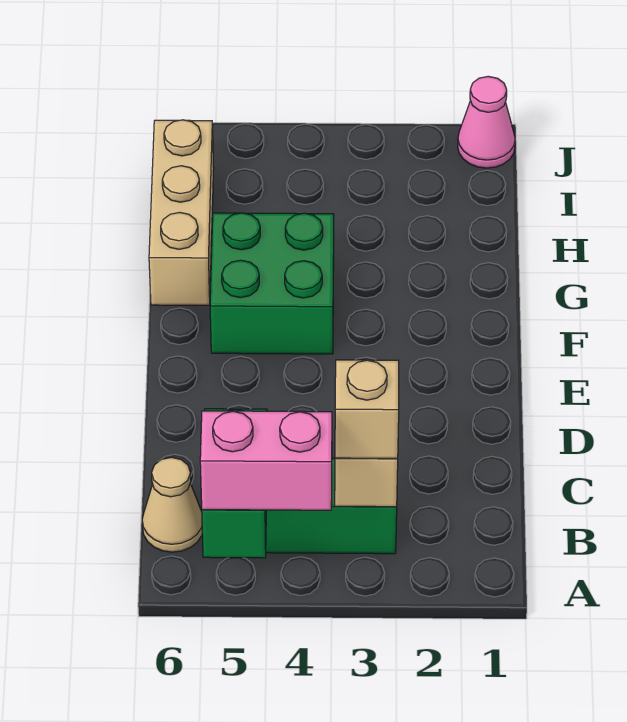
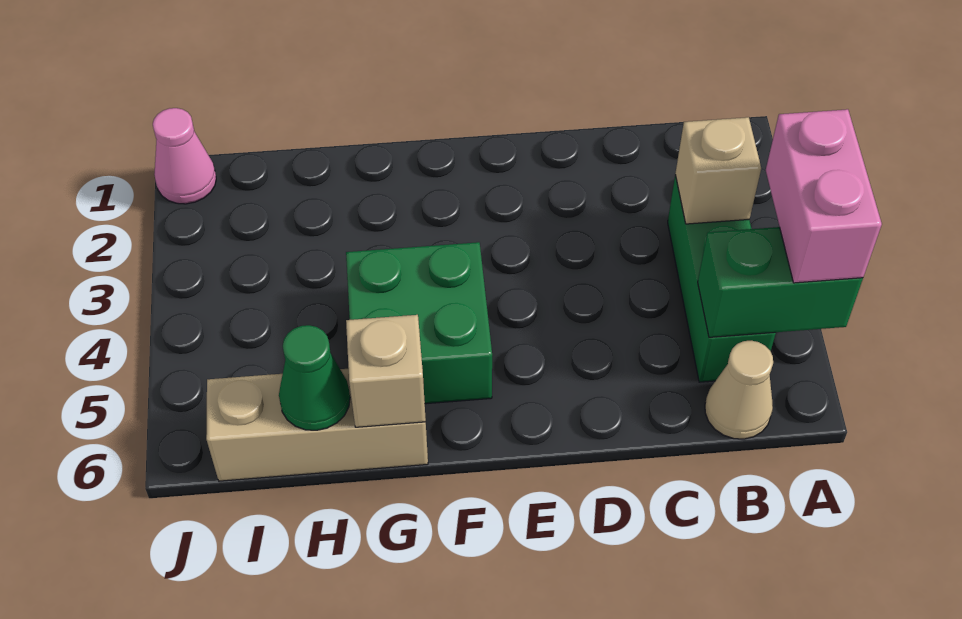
tan 1x1 brick [335,360,399,458] -> tan 1x1 brick moved to [346,315,426,427]
none -> green 1x1 cone [279,325,350,430]

